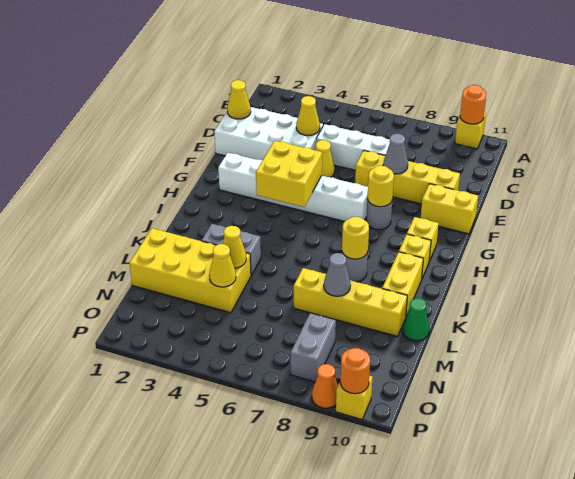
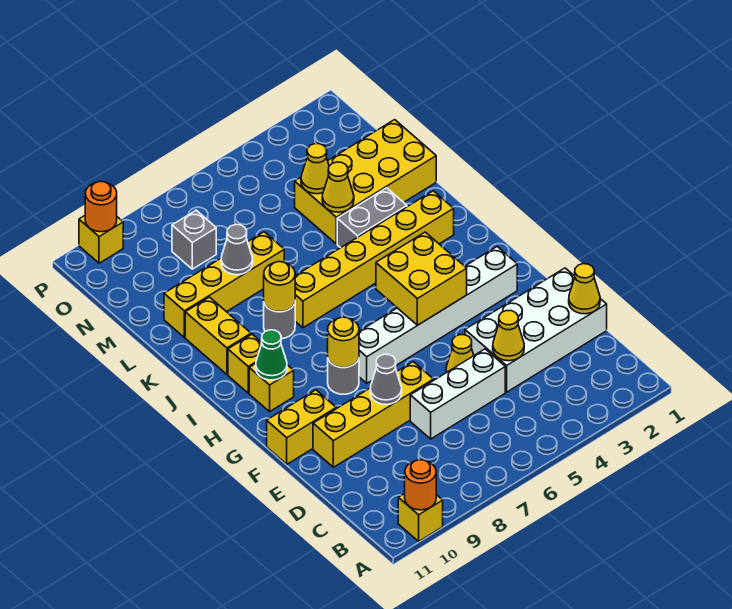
none -> yellow 1x6 brick [295,191,454,328]
green 1x1 cone [402,298,429,341] -> green 1x1 cone moved to [256,330,287,380]
grey 1x2 brick [291,313,336,382] -> grey 1x1 brick [172,210,216,269]
orange 1x1 cone [312,364,338,408] -> none

